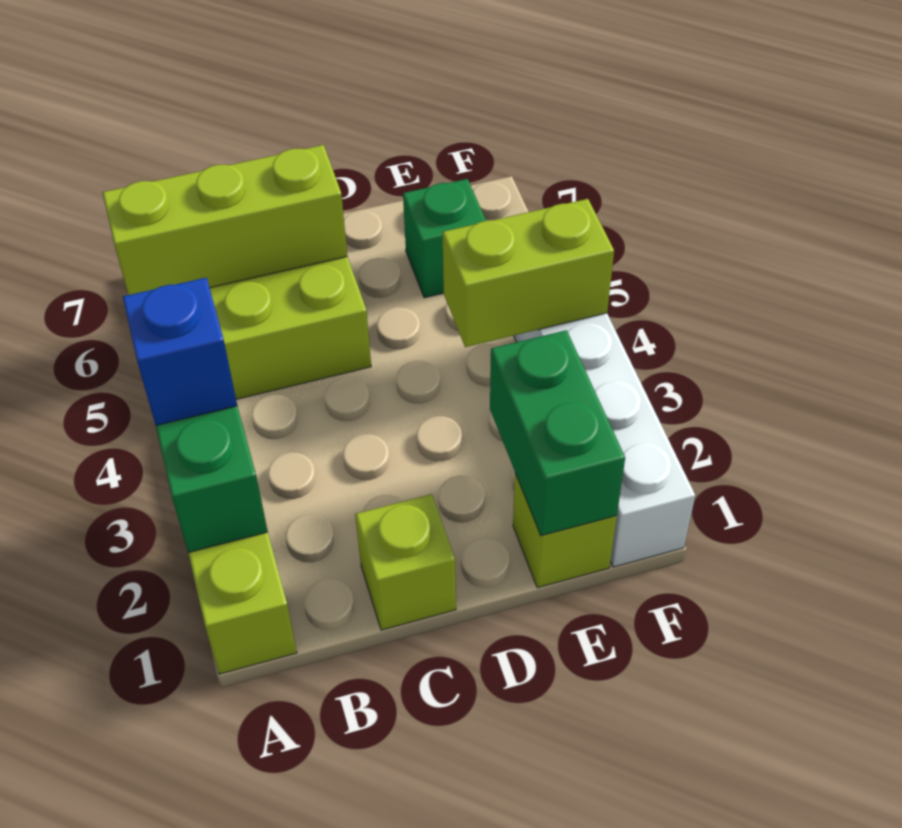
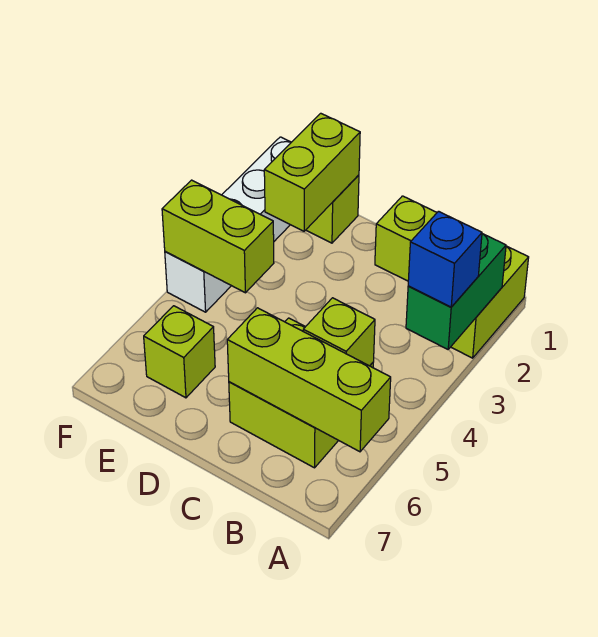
none -> lime 1x1 brick [303,298,375,366]
green 1x2 brick [490,330,625,536] -> lime 1x2 brick [264,113,360,231]
green 1x1 brick [403,179,486,298] -> lime 1x1 brick [144,306,215,398]

